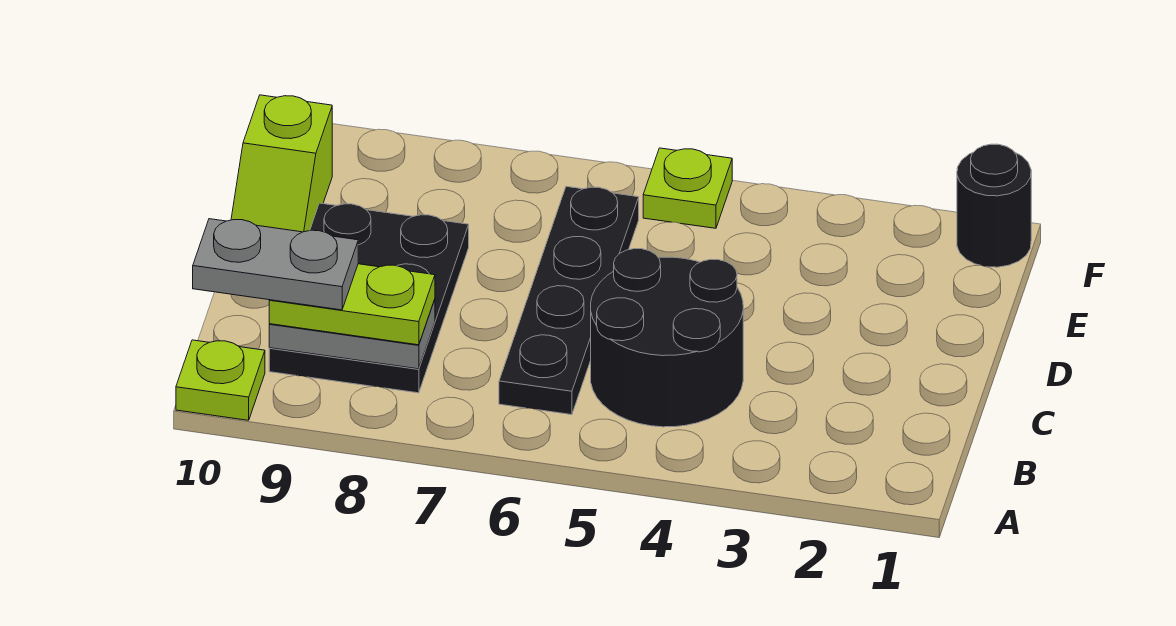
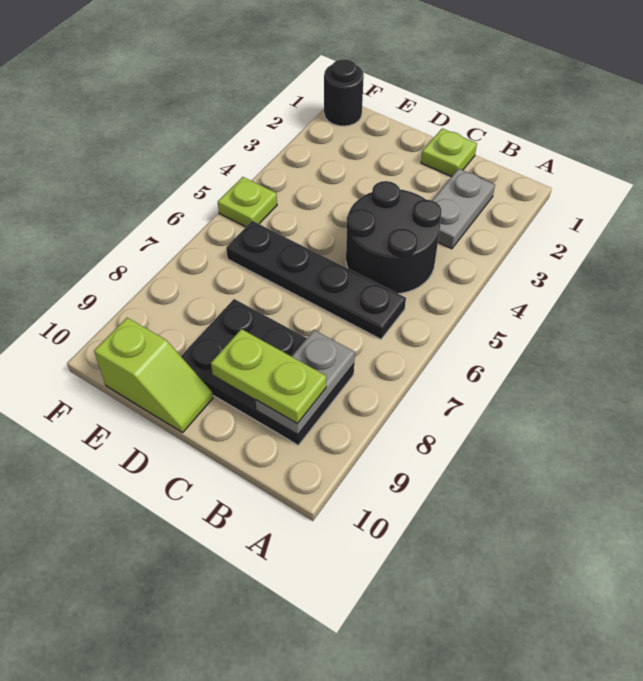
lime 1x1 plate [176,340,265,420] -> lime 1x1 plate moved to [421,128,477,177]
lime 1x2 plate [269,264,435,345] -> lime 1x2 plate turned to [211,329,326,423]
grey 1x2 plate [193,219,358,310] -> grey 1x2 plate moved to [432,169,495,249]

